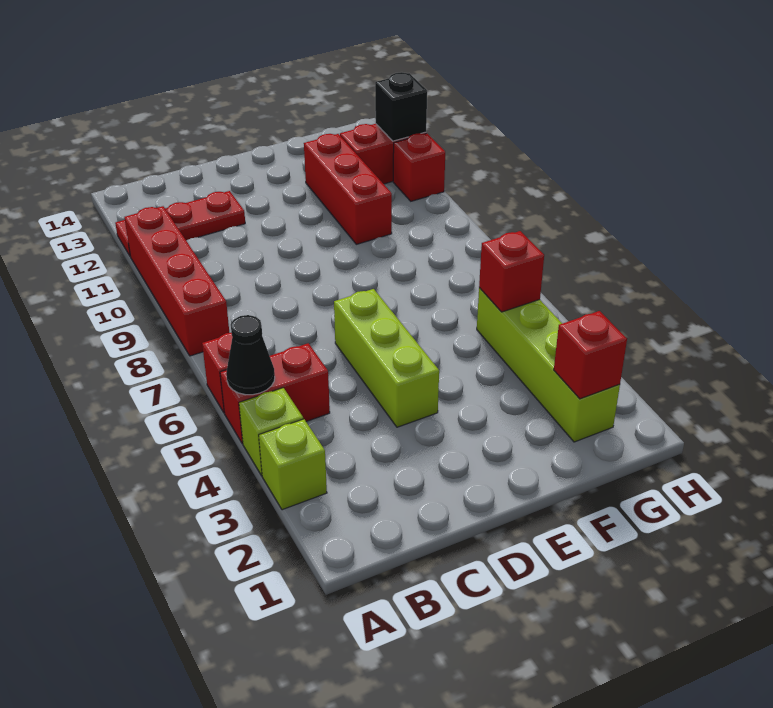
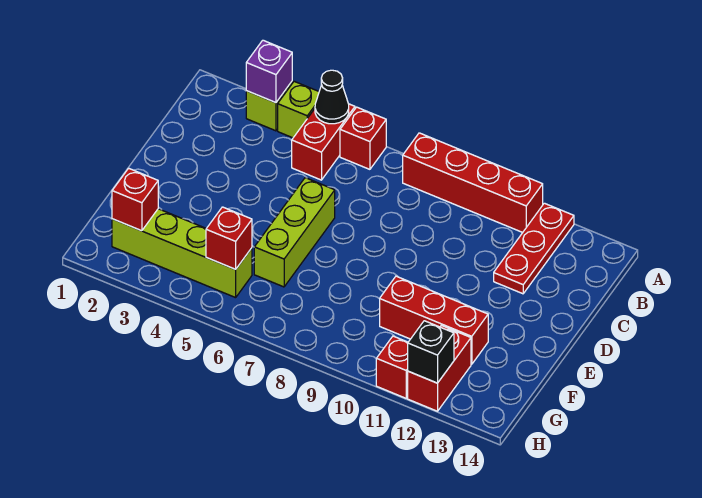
none -> purple 1x1 brick [246,40,292,103]
lime 1x3 brick [334,289,439,427] -> lime 1x3 brick turned to [254,178,335,287]

